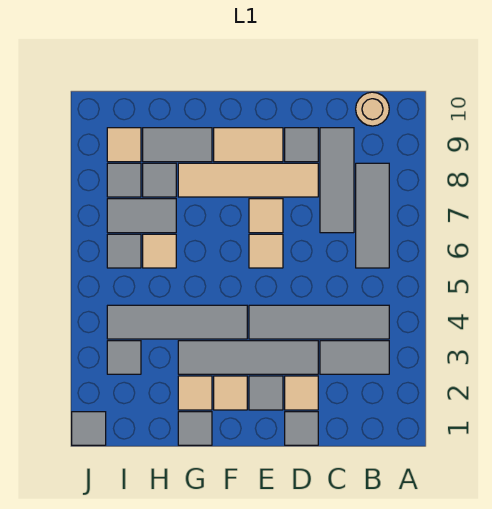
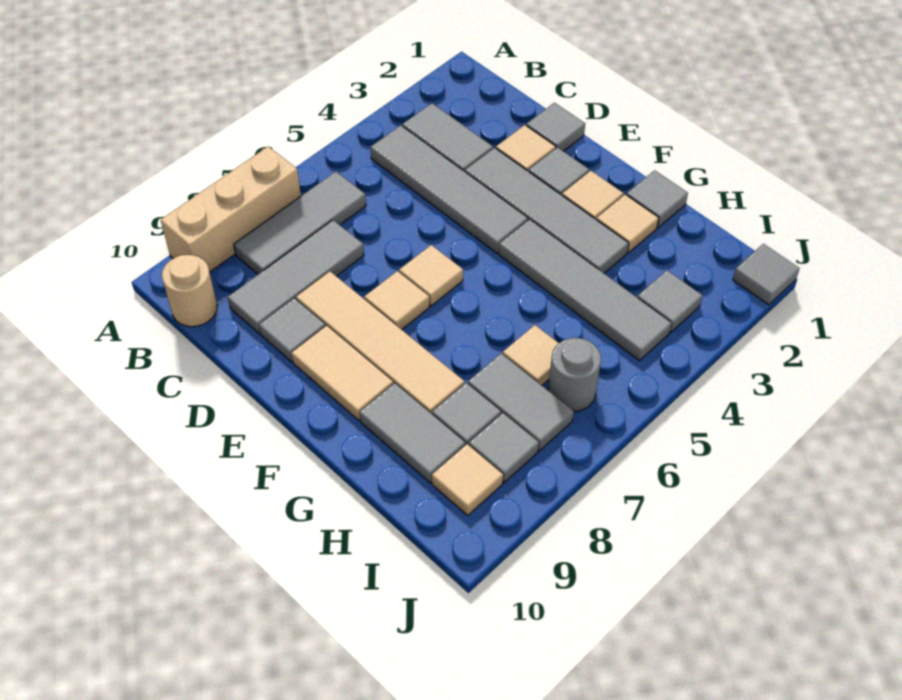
none -> tan 1x3 brick [161,146,301,272]
grey 1x1 tile [107,234,141,268] -> grey 1x1 round brick [548,338,601,411]

